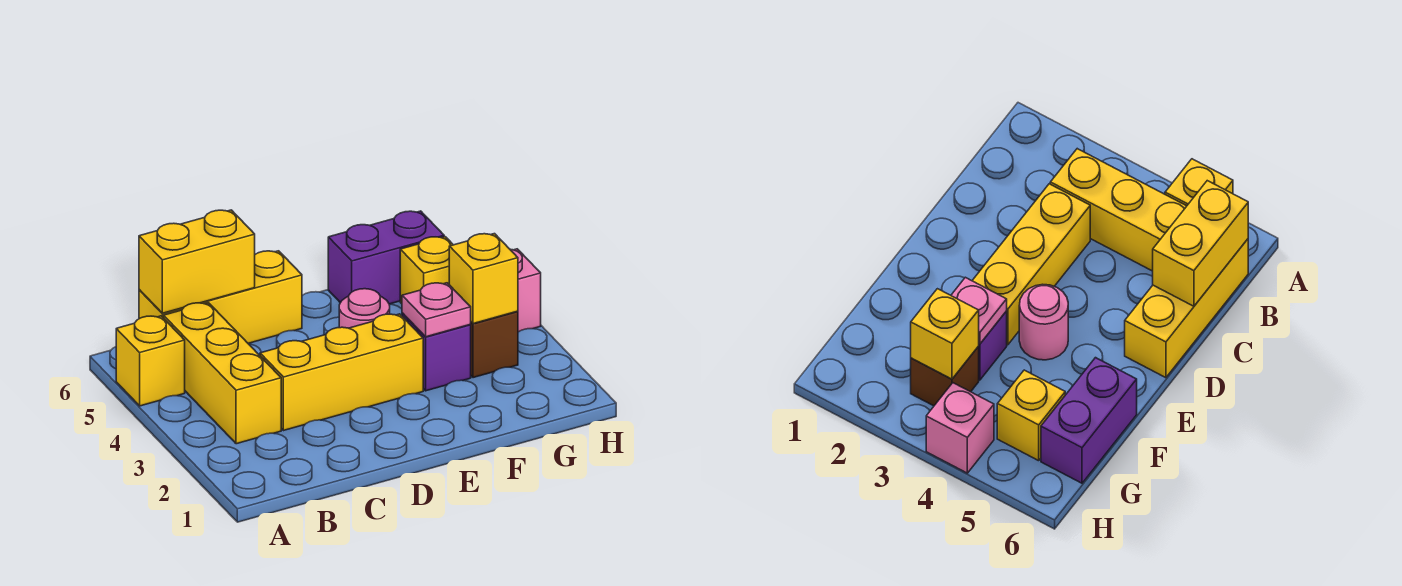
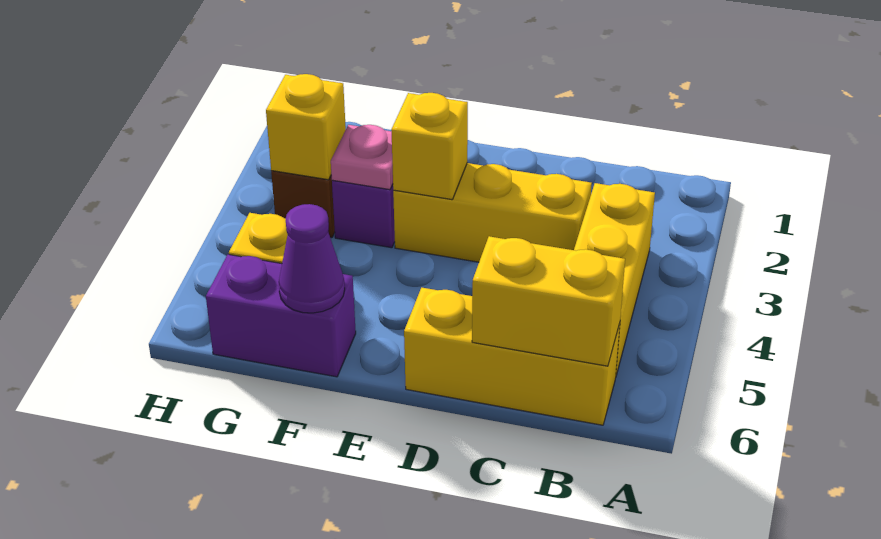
yellow 1x1 brick [116,316,185,406] -> yellow 1x1 brick moved to [391,93,468,200]
pink 1x1 round brick [339,289,390,328] -> none
none -> purple 1x1 cone [279,204,345,313]
pink 1x1 brick [510,249,541,332] -> none

